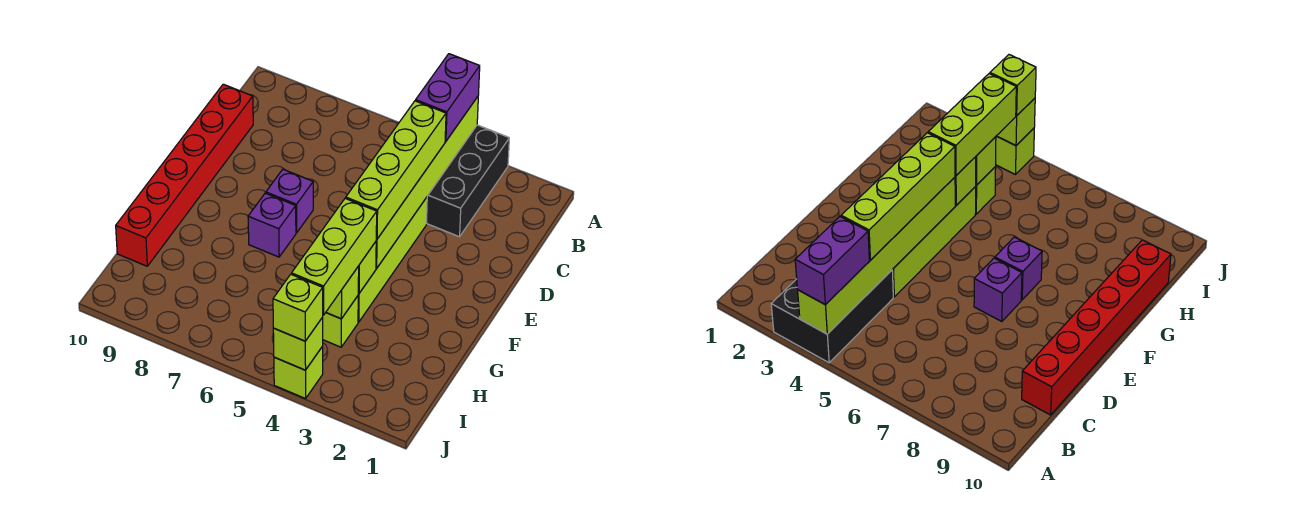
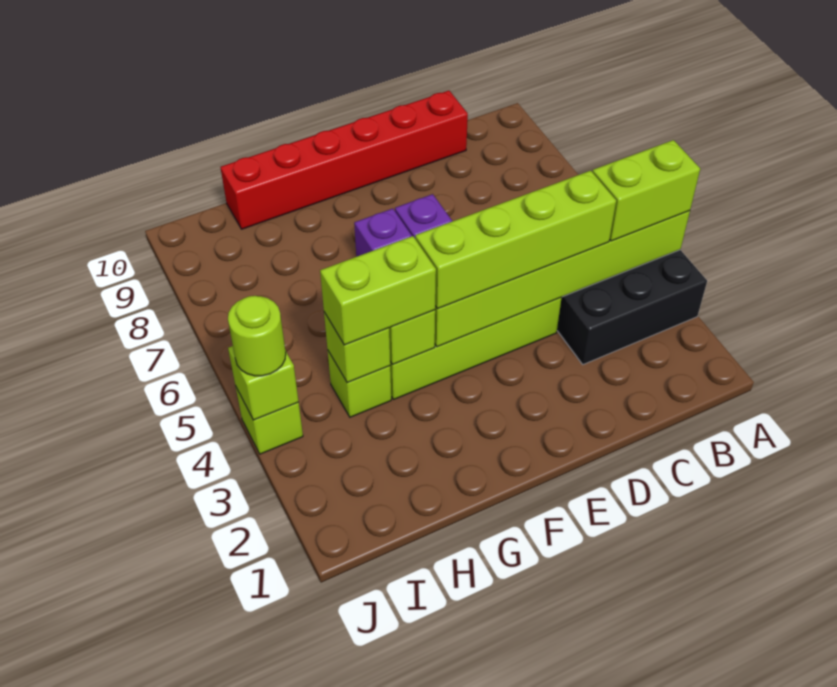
purple 1x2 brick [416,54,480,141] -> lime 1x2 brick [592,140,700,241]
lime 1x3 brick [292,198,377,315] -> lime 1x2 brick [320,236,436,345]
lime 1x1 brick [273,274,323,341] -> lime 1x1 round brick [228,296,286,376]

